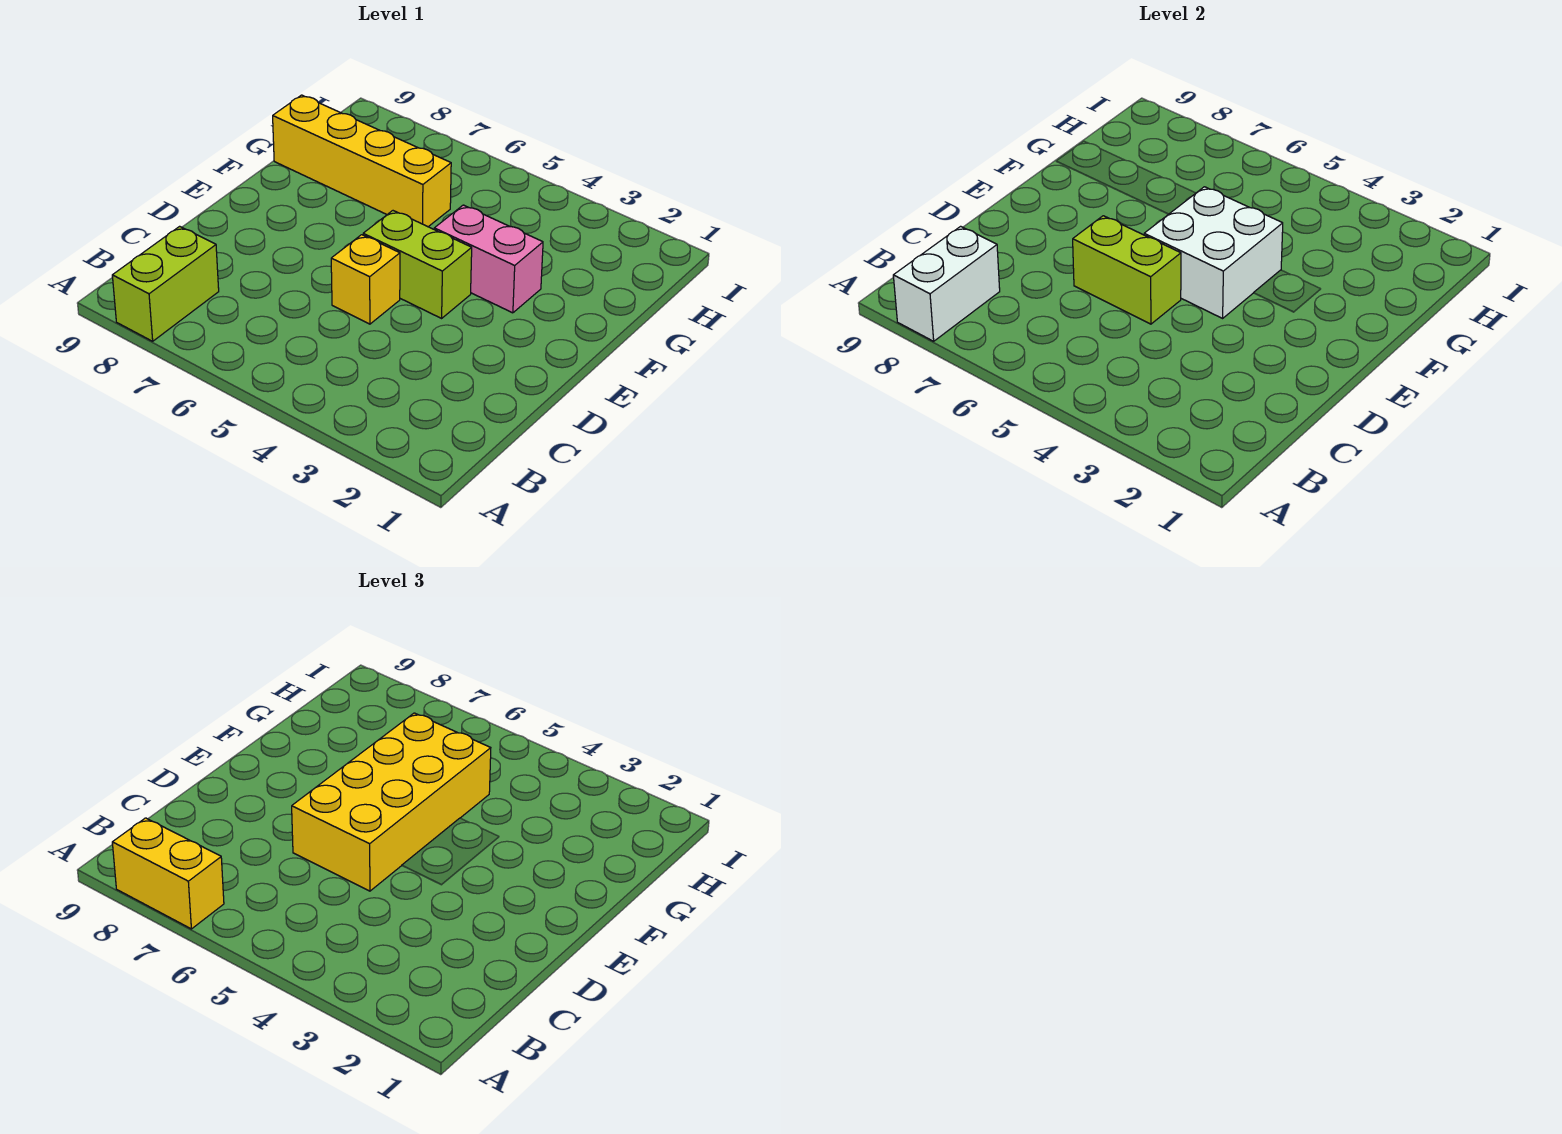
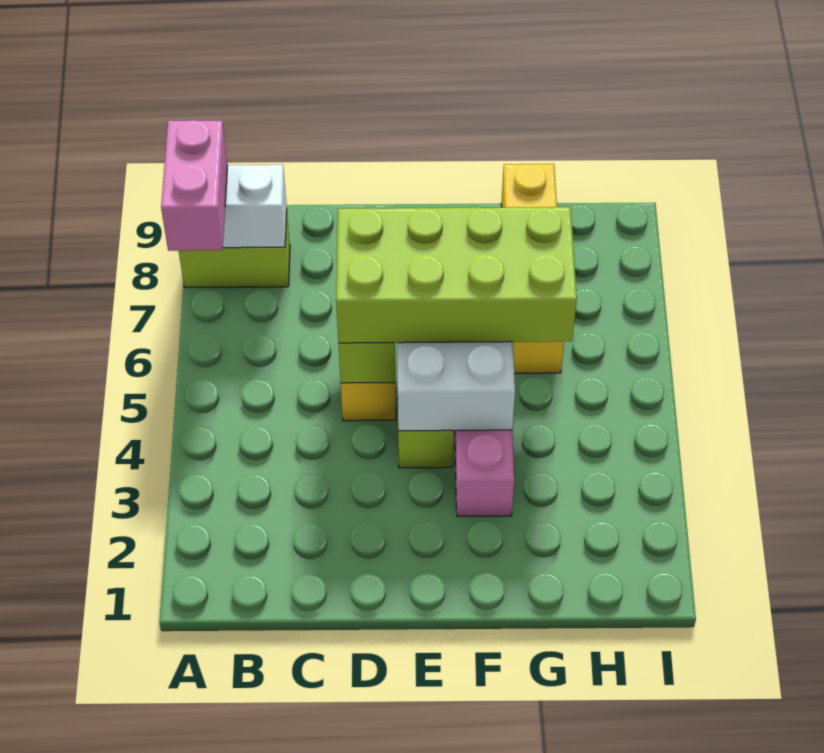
yellow 1x2 brick [112,818,224,929] -> pink 1x2 brick [161,120,228,251]
yellow 2x4 brick [292,713,491,891] -> lime 2x4 brick [336,207,577,343]

